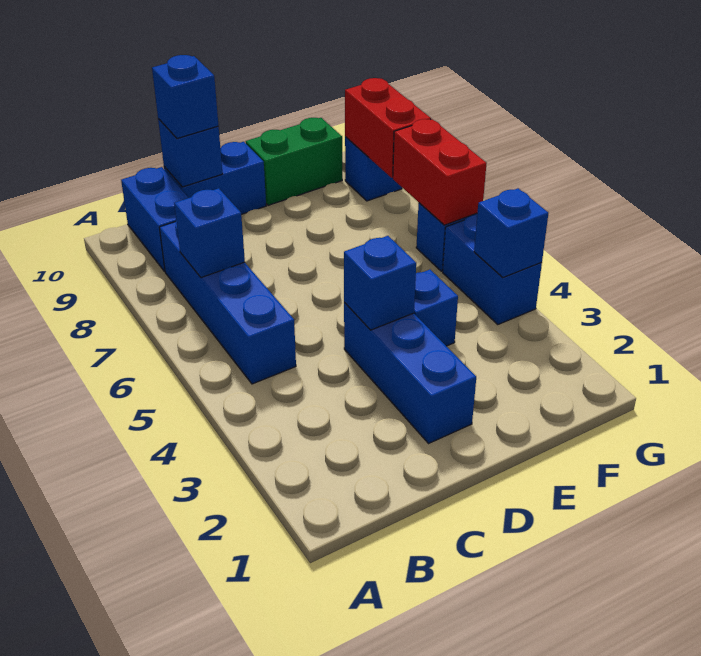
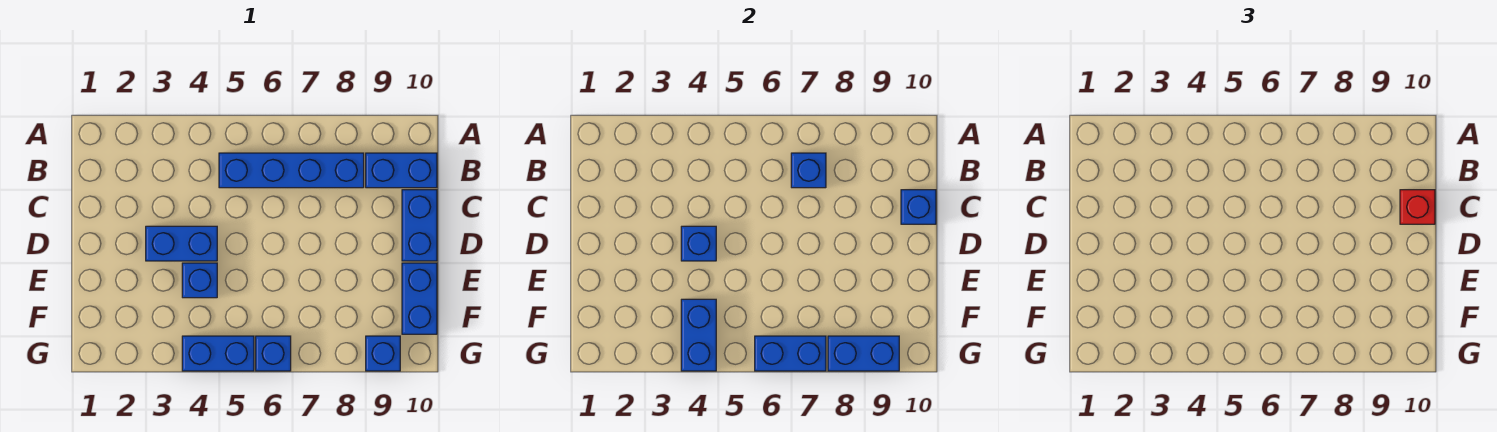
blue 1x1 brick [152,55,219,139] -> red 1x1 brick [1400,190,1435,224]
blue 1x3 brick [344,303,476,443] -> blue 1x2 brick [146,226,217,261]
green 1x2 brick [246,118,342,205] -> blue 1x2 brick [402,263,437,334]
blue 1x1 brick [474,188,548,278] -> blue 1x2 brick [681,299,716,371]
red 1x2 brick [393,119,487,225] -> blue 1x2 brick [755,336,826,371]
red 1x2 brick [345,78,431,178] -> blue 1x2 brick [828,336,899,371]

